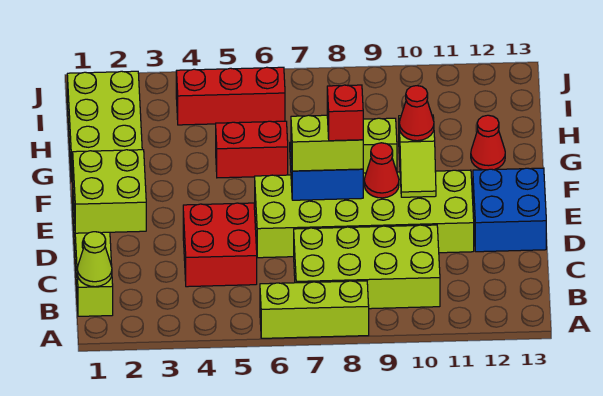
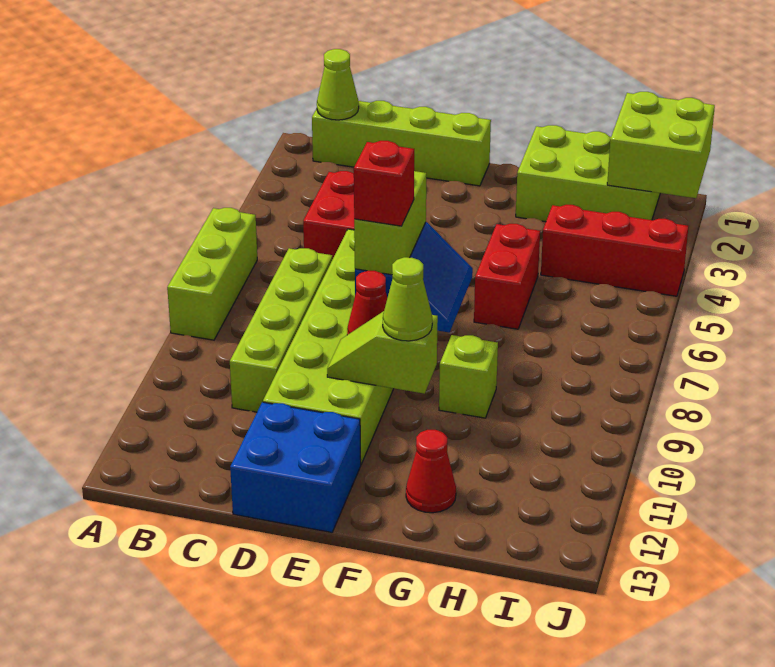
lime 2x4 brick [294,225,440,309] -> lime 1x4 brick [230,248,332,412]
lime 2x2 brick [73,150,146,233] -> lime 2x2 brick moved to [607,92,715,198]
red 1x1 cone [399,86,434,141] -> lime 1x1 cone [383,257,432,341]
red 1x3 brick [176,67,285,125] -> red 1x3 brick turned to [541,205,688,296]

